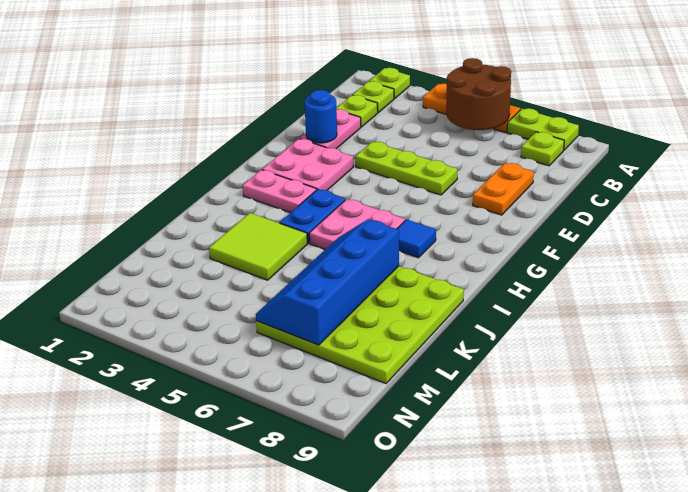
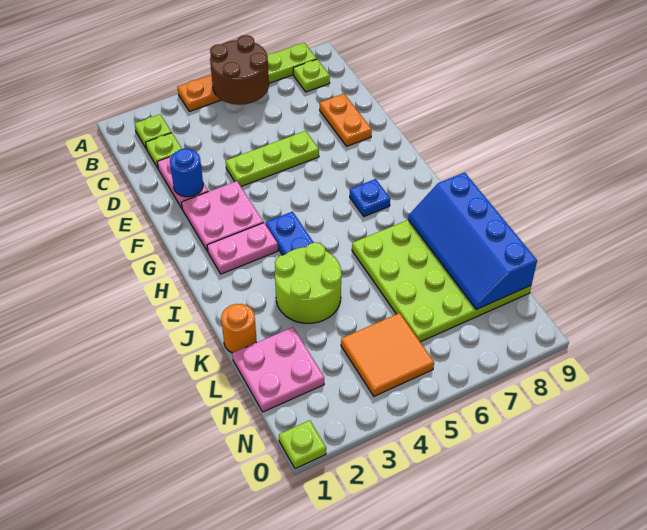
lime 1x1 plate [369,68,410,99] -> lime 1x1 plate moved to [279,420,326,469]
pink 2x2 plate [309,199,405,249] -> pink 2x2 plate moved to [232,327,324,412]
blue 1x1 tile [397,219,436,258] -> blue 1x1 plate [350,179,390,217]
lime 2x2 tile [209,213,307,280] -> lime 2x2 round brick [275,243,342,323]
blue 2x4 slope [256,219,399,345] -> blue 2x4 slope moved to [408,173,537,310]
none -> orange 1x1 round brick [221,304,256,353]
none -> orange 2x2 tile [341,313,434,396]

